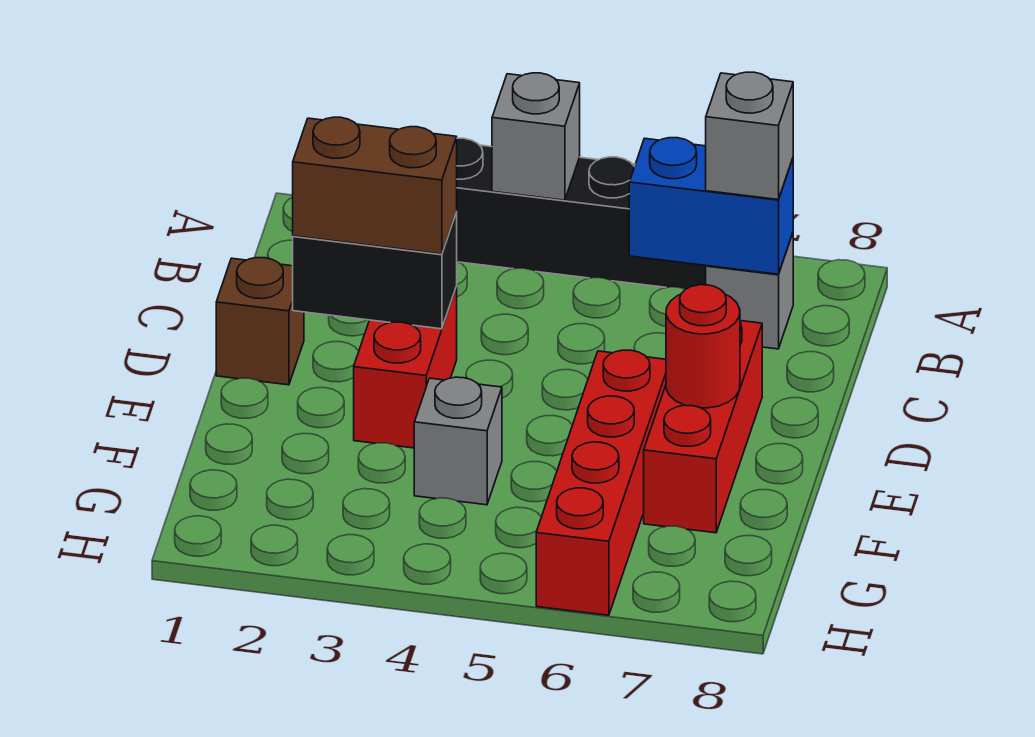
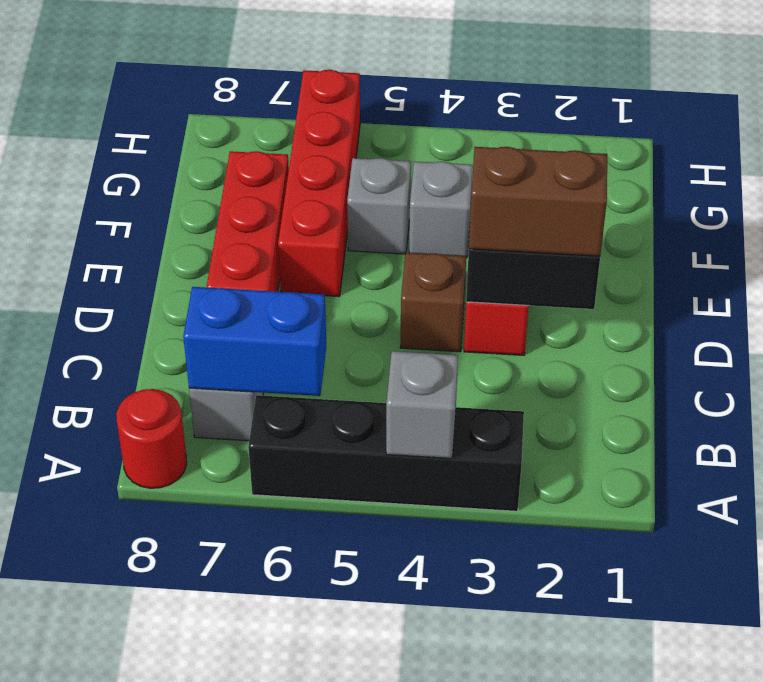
grey 1x1 brick [706,72,793,200] -> grey 1x1 brick moved to [347,158,411,254]
brown 1x1 brick [216,258,304,385] -> brown 1x1 brick moved to [400,253,466,352]
red 1x1 round brick [666,285,740,408] -> red 1x1 round brick moved to [116,389,187,488]

